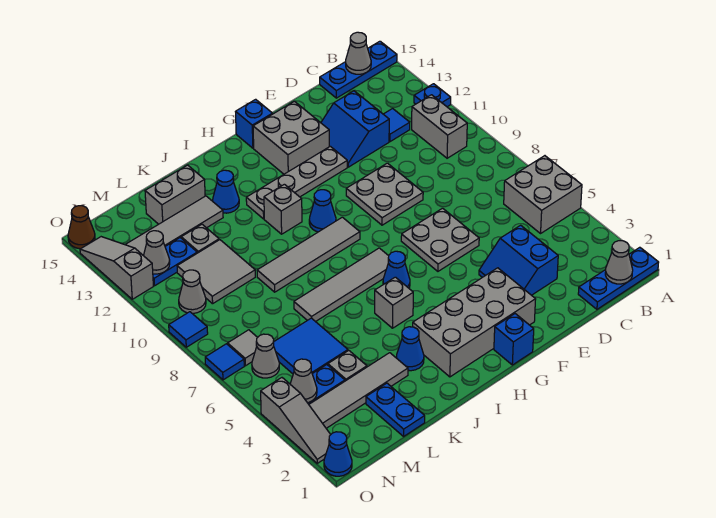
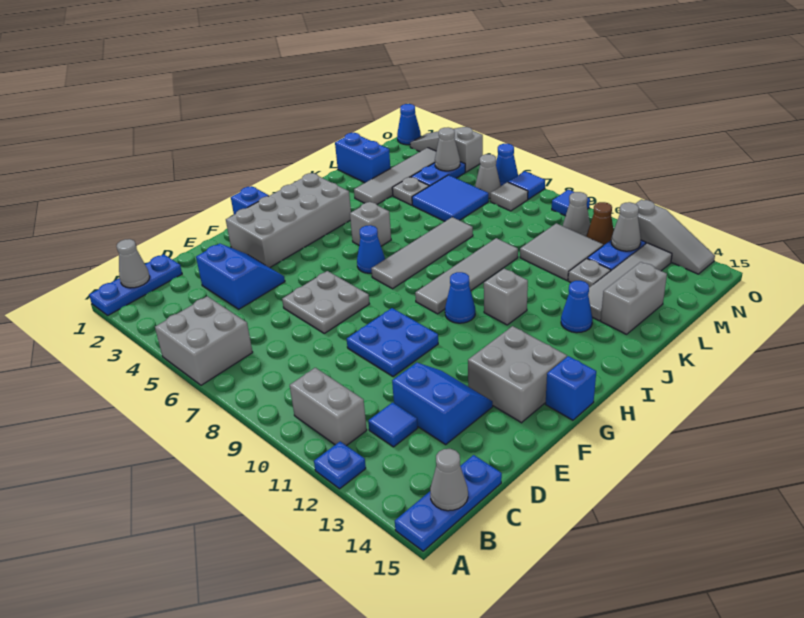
grey 2x2 plate [346,163,423,225] -> blue 2x2 plate [347,308,438,377]
grey 1x4 plate [246,146,347,219] -> none
blue 1x1 cone [397,327,424,371] -> blue 1x1 cone moved to [496,144,518,186]
blue 1x2 plate [366,383,425,436] -> blue 1x2 brick [335,133,390,183]
brown 1x1 cone [68,206,95,249] -> brown 1x1 cone moved to [586,202,614,246]

